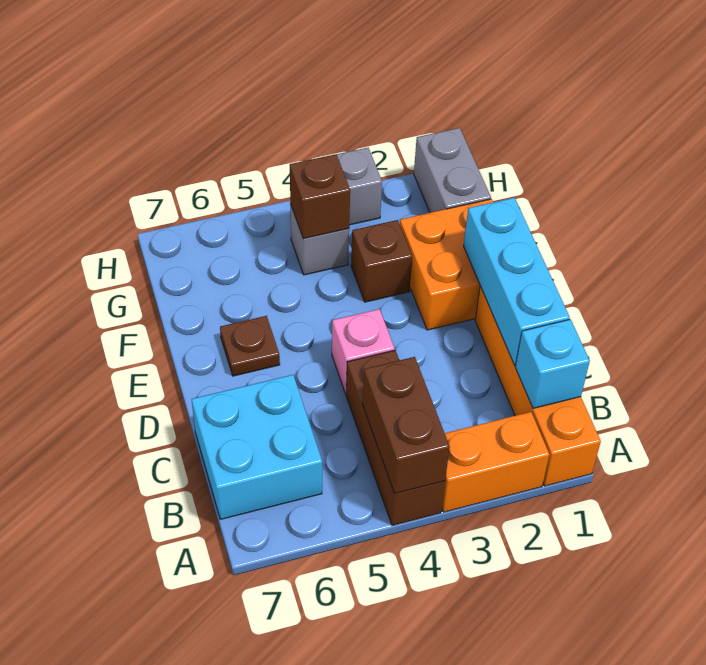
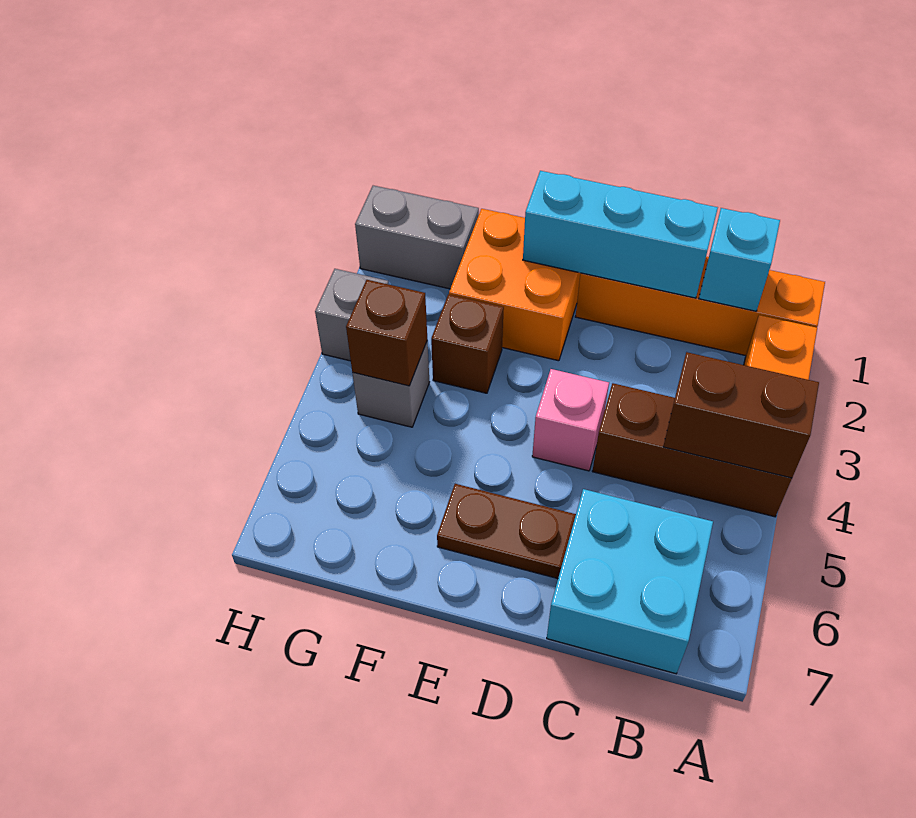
brown 1x1 plate [220,316,280,376] -> brown 1x2 plate [437,484,576,579]

